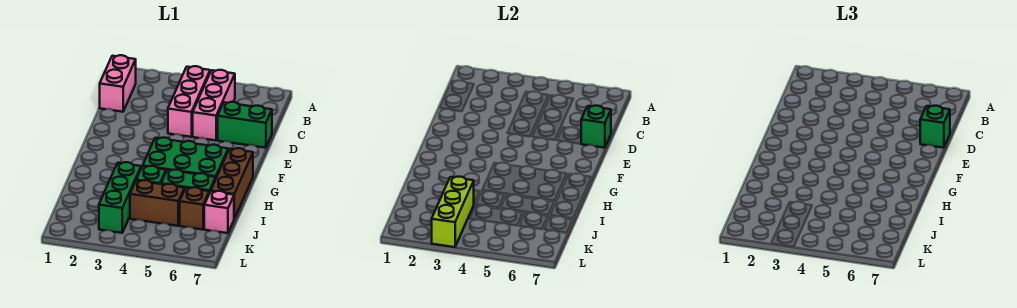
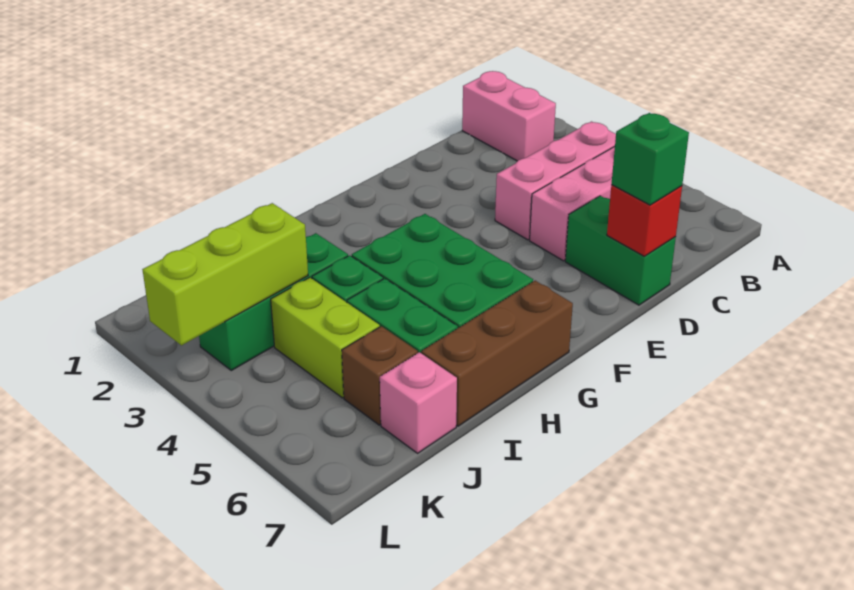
pink 1x2 brick [100,55,136,112] -> pink 1x2 brick turned to [462,71,556,161]
green 1x1 brick [581,106,611,148] -> red 1x1 brick [607,185,682,256]
brown 1x2 brick [130,180,184,226] -> lime 1x2 brick [271,277,380,398]

